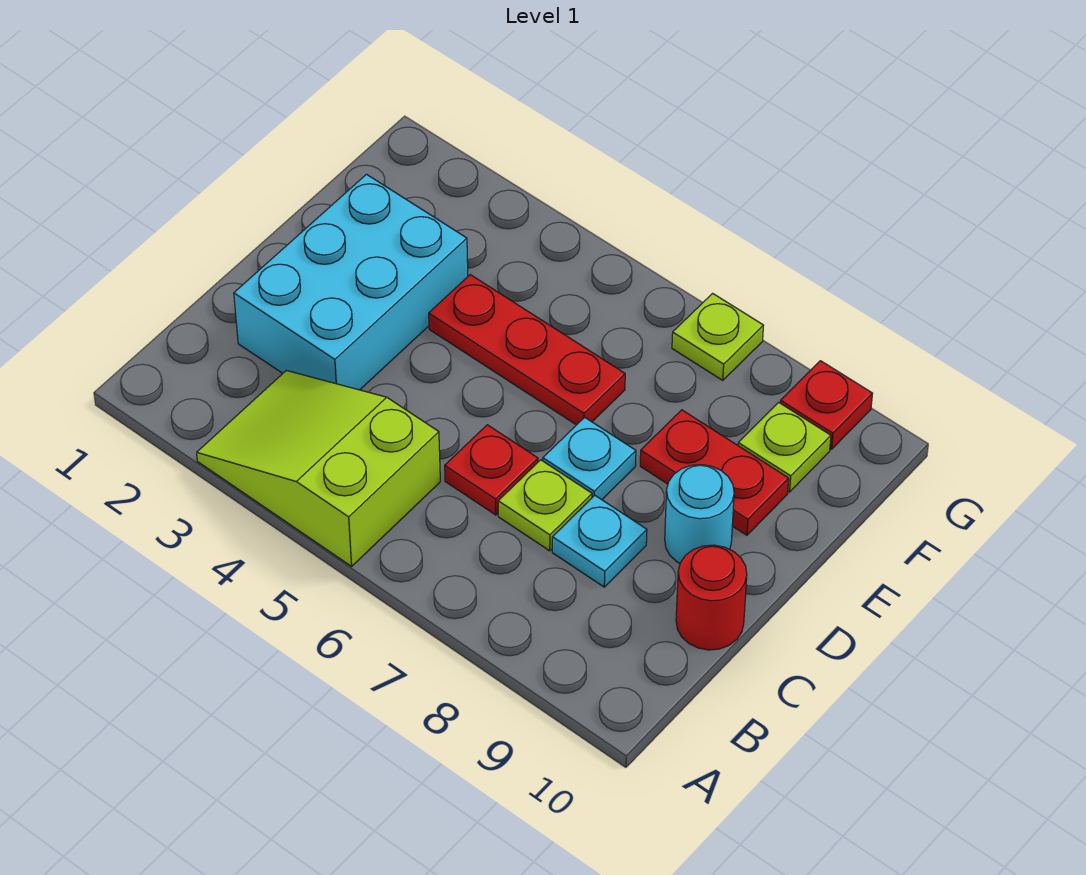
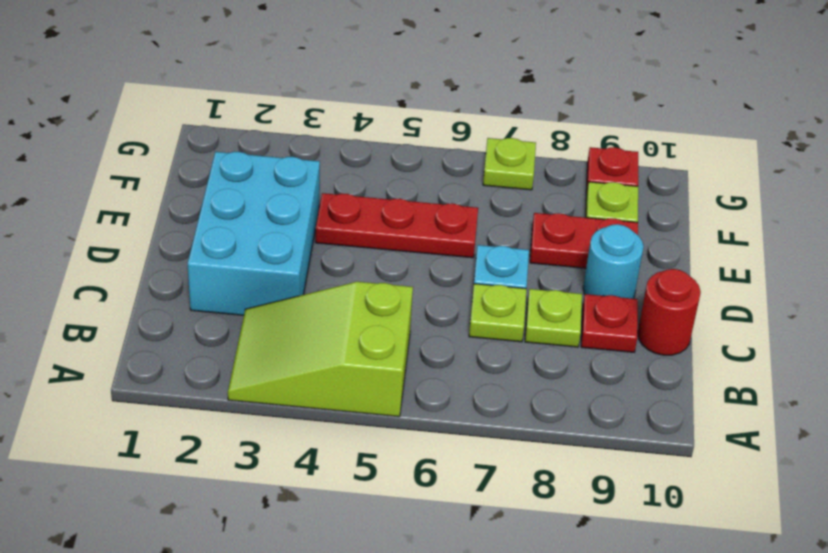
red 1x1 plate [445,425,538,515] -> red 1x1 plate moved to [581,294,638,352]
cyan 1x1 plate [552,495,647,587] -> lime 1x1 plate [525,289,582,347]

